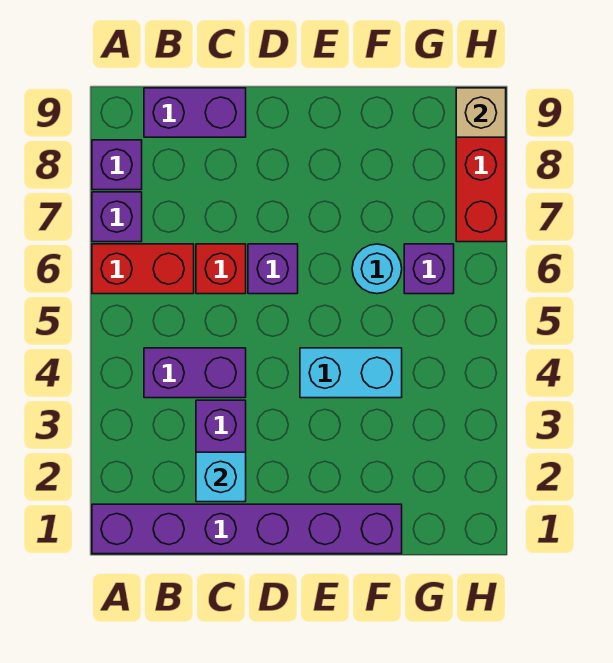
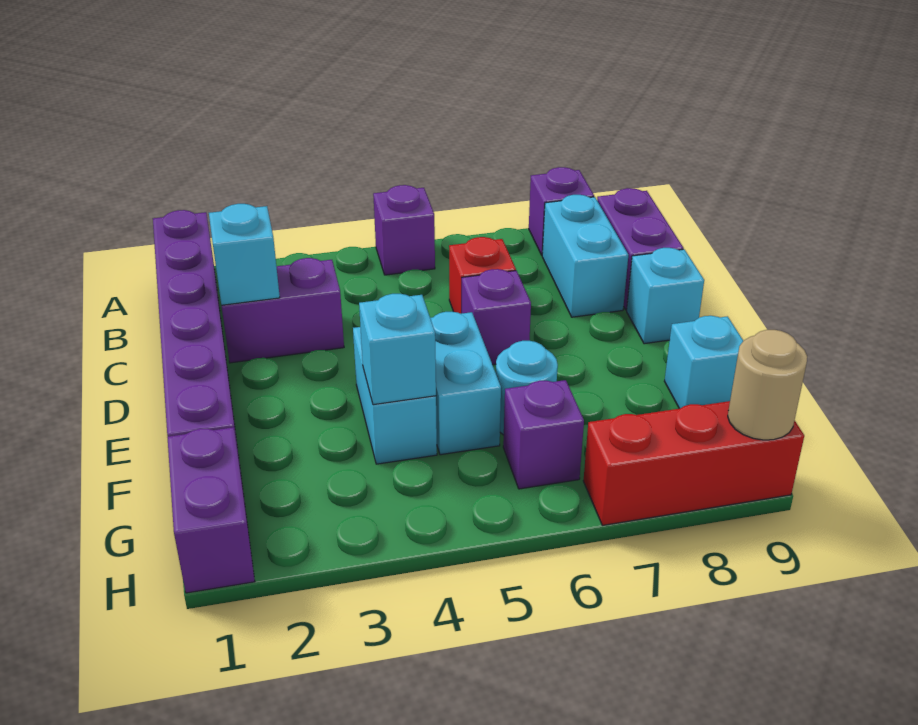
red 1x2 brick [92,244,194,294] -> none
purple 1x1 brick [92,192,142,242] -> purple 1x1 brick moved to [373,185,435,275]
purple 1x2 brick [144,348,246,398] -> purple 1x2 brick moved to [167,427,255,593]
none -> cyan 1x2 brick [542,195,628,317]
none -> cyan 1x1 brick [627,248,704,344]
none -> cyan 1x2 brick [430,312,501,455]
none -> cyan 1x1 brick [359,294,436,405]
none -> cyan 1x1 brick [664,316,743,409]
tan 1x1 brick [456,88,506,137] -> tan 1x1 round brick [728,330,807,440]

